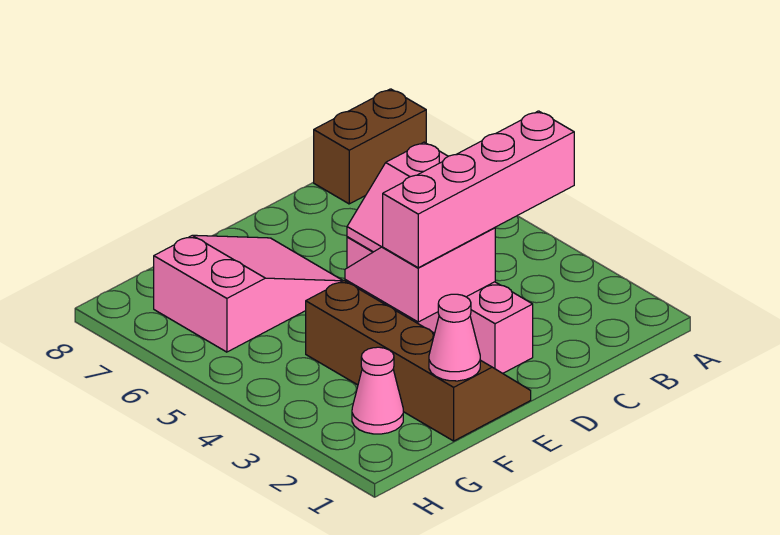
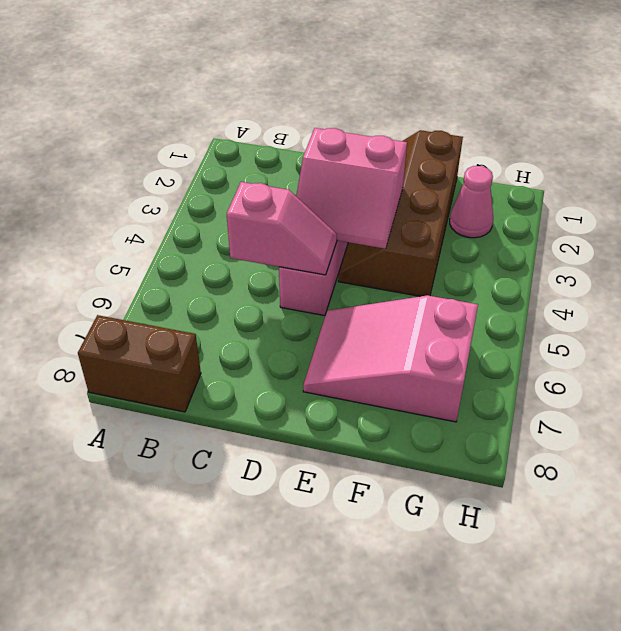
pink 1x4 brick [383,111,574,268] -> none
pink 1x1 cone [429,294,480,381] -> none

